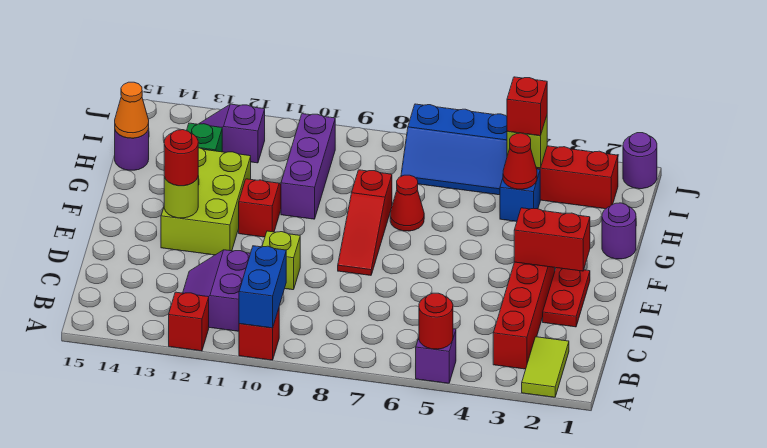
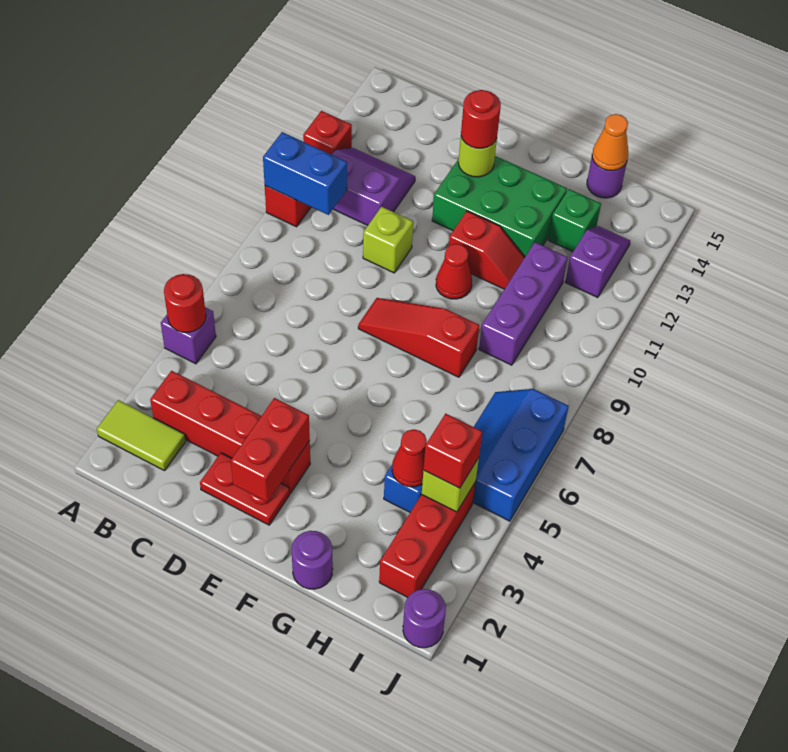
lime 2x3 brick [161,148,251,255] -> green 2x3 brick [432,156,567,256]
red 1x1 cone [390,175,424,231] -> red 1x1 cone moved to [436,244,472,299]
purple 1x3 brick [281,114,335,219] -> purple 1x3 brick turned to [479,242,568,365]

